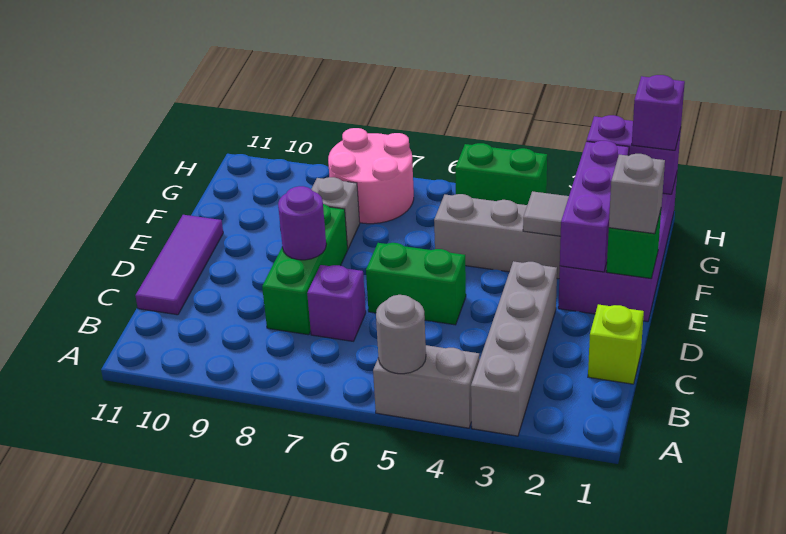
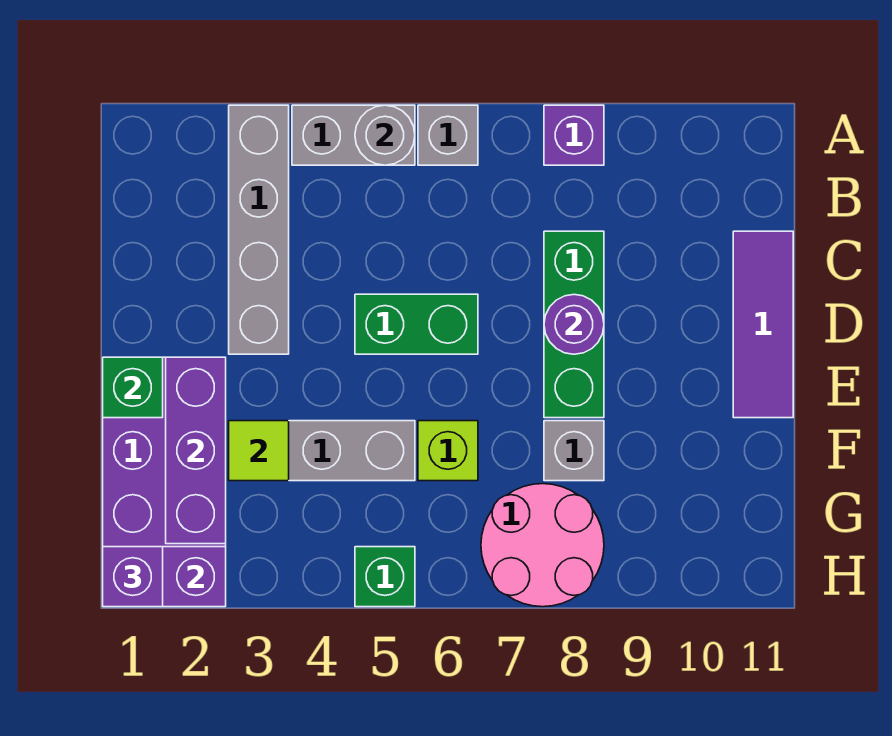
lime 1x1 brick [588,304,644,384] -> lime 1x1 brick moved to [418,421,478,481]
purple 1x1 brick [307,265,366,341] -> purple 1x1 brick moved to [544,105,604,165]
grey 1x1 brick [609,154,665,234] -> grey 1x1 brick moved to [418,105,478,165]
grey 1x1 tile [523,191,569,236] -> lime 1x1 tile [229,421,289,481]
green 1x2 brick [455,143,547,205] -> green 1x1 brick [355,547,415,607]

